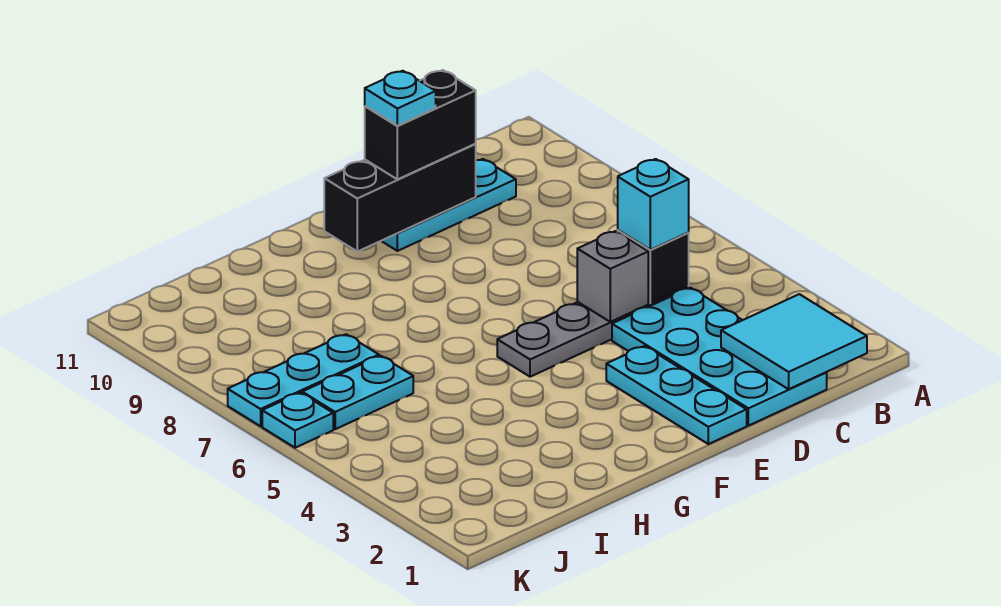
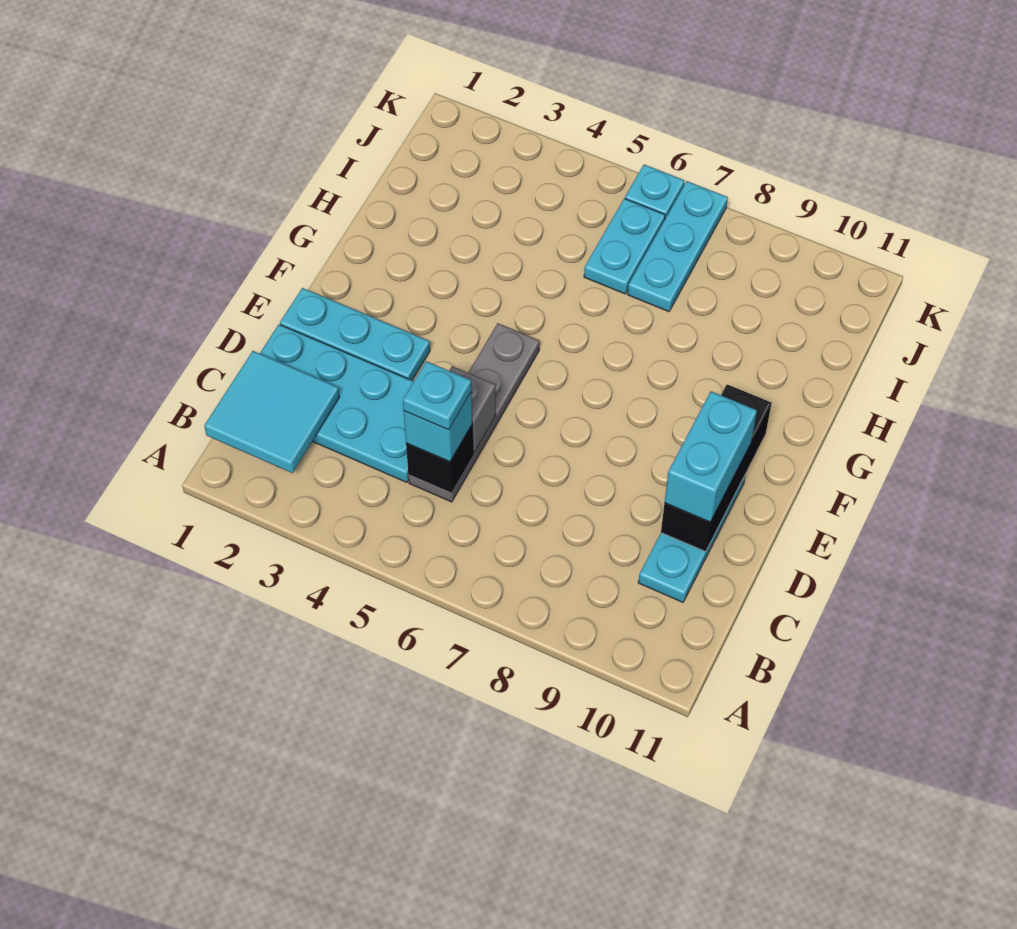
black 1x2 brick [365,70,476,179] -> cyan 1x2 brick [665,391,757,522]
cyan 1x1 plate [365,71,436,126] -> cyan 1x1 plate moved to [403,361,472,430]

